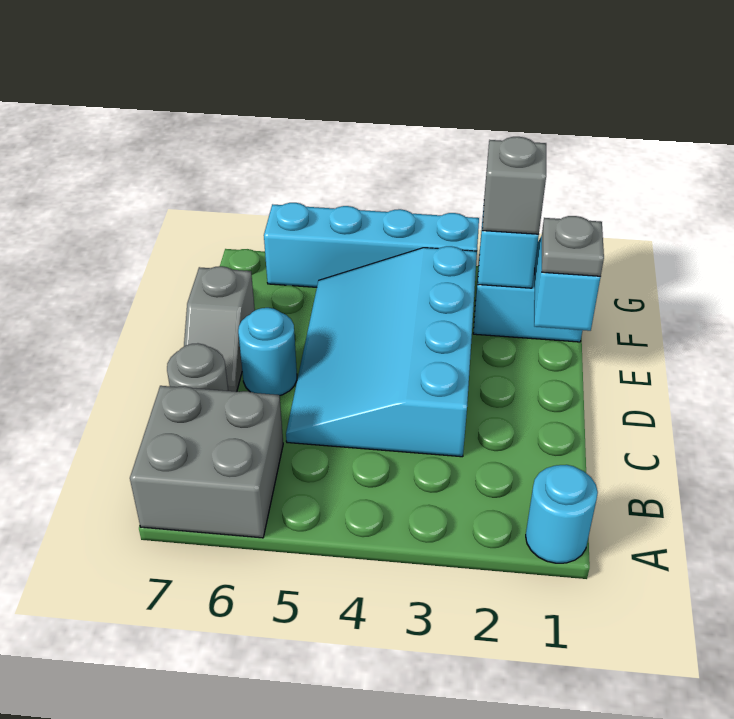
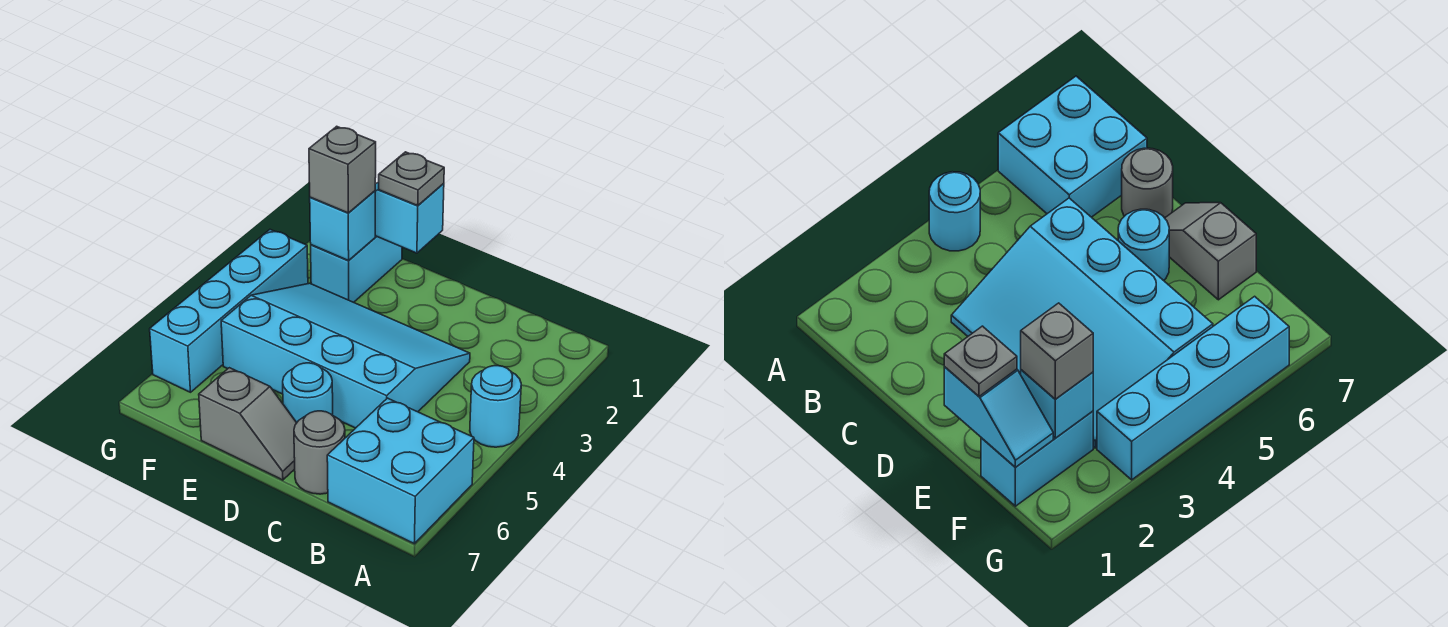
cyan 1x1 round brick [526,465,598,563] -> cyan 1x1 round brick moved to [470,366,521,447]
grey 2x2 brick [130,386,283,538] -> cyan 2x2 brick [327,398,474,544]
cyan 3x4 slope [286,246,477,457] -> cyan 3x4 slope turned to [221,283,470,428]

